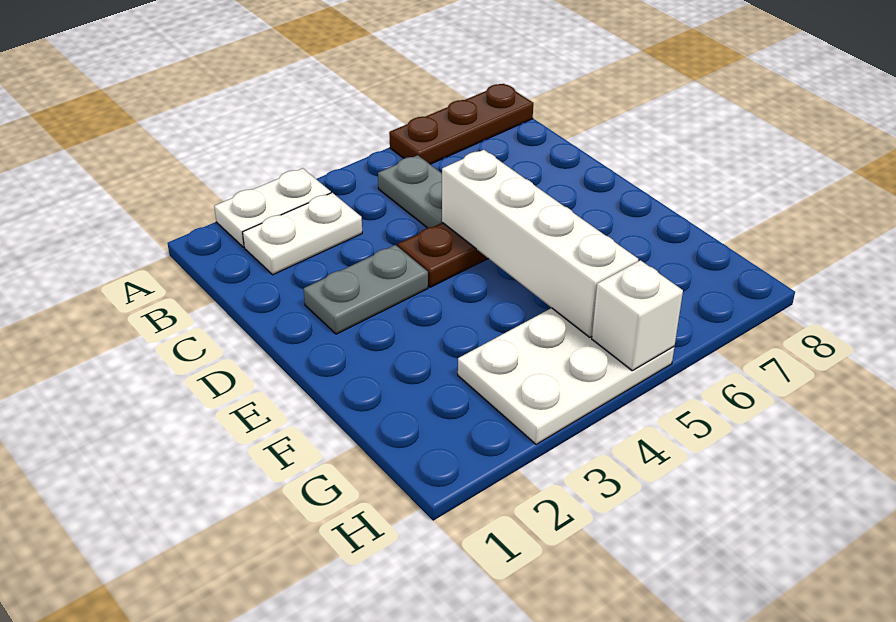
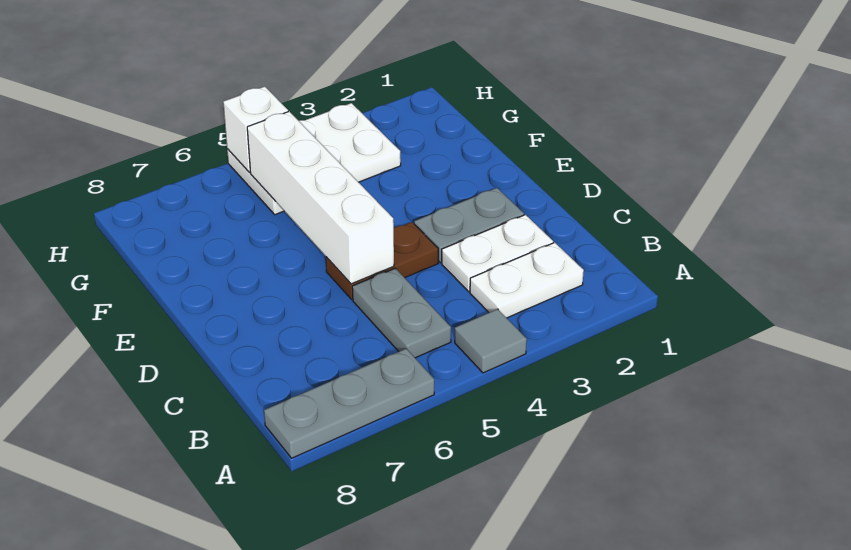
white 1x2 plate [214,168,331,247] -> white 1x2 plate moved to [442,215,553,292]
none -> grey 1x1 tile [455,309,527,373]
brown 1x3 plate [389,84,533,164] -> grey 1x3 plate [264,349,434,458]

